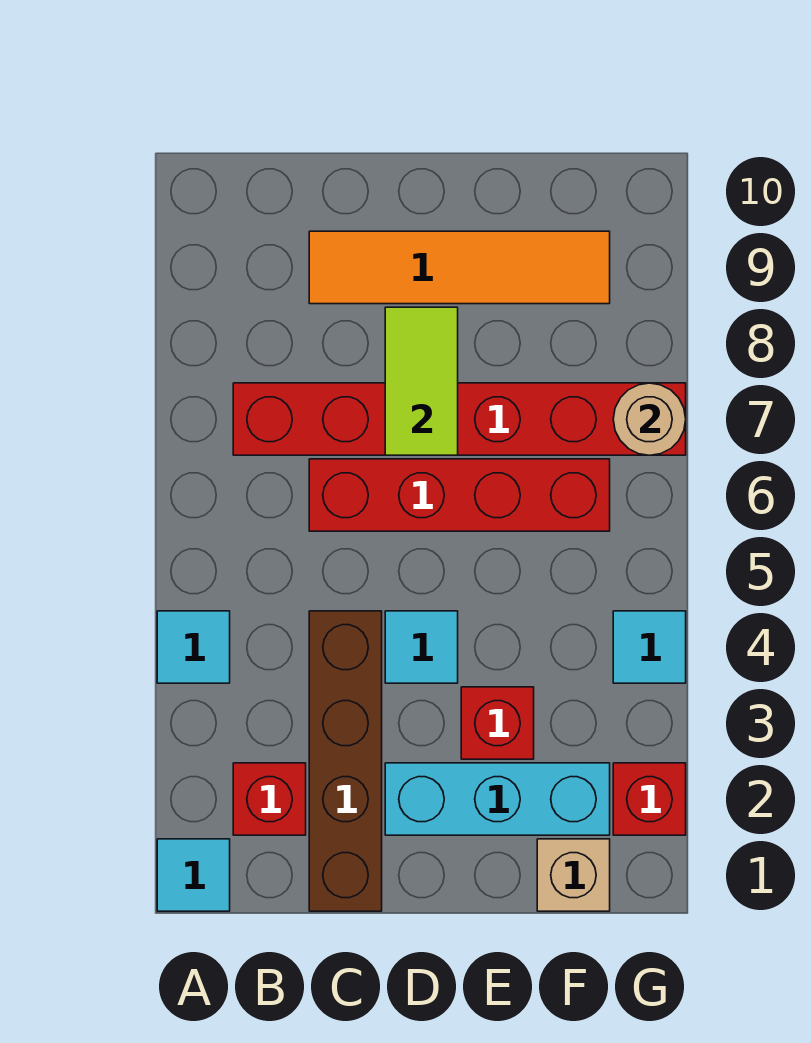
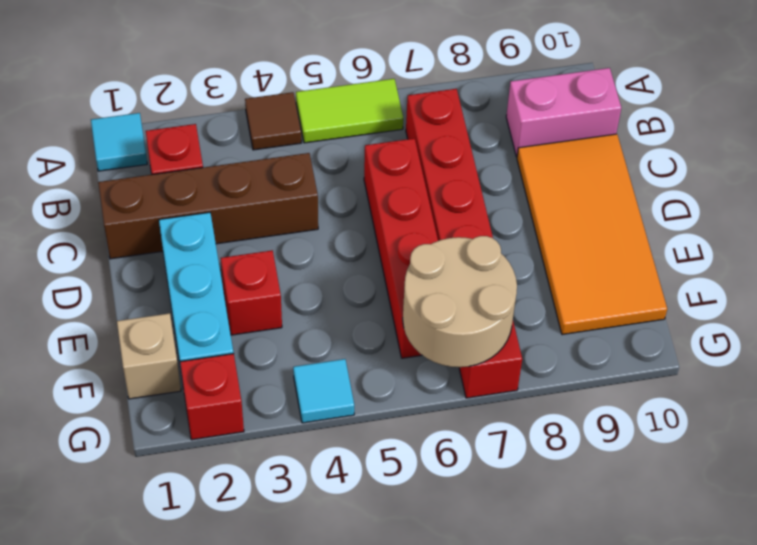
cyan 1x1 tile [157,611,230,683] -> brown 1x1 tile [245,92,302,150]
none -> pink 1x2 brick [506,68,621,157]
orange 1x4 tile [309,231,610,304] -> orange 2x4 tile [517,134,667,335]
cyan 1x1 tile [385,611,458,683] -> none
lime 1x2 tile [385,307,458,455] -> lime 1x2 tile moved to [296,79,403,143]
tan 1x1 round brick [613,383,686,455] -> tan 2x2 round brick [403,236,517,367]

